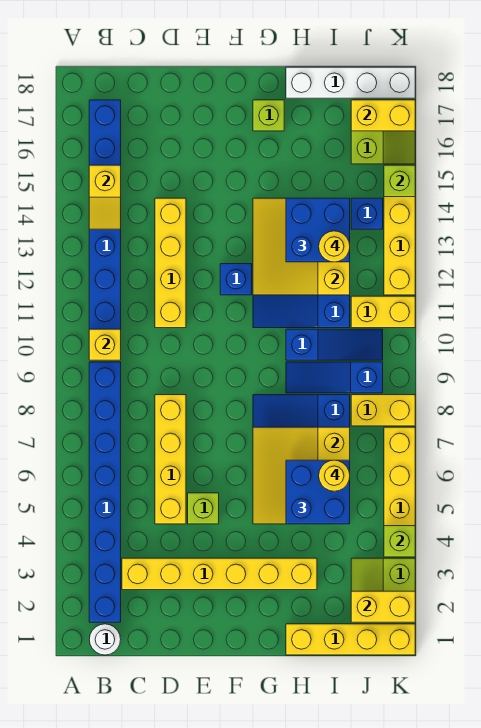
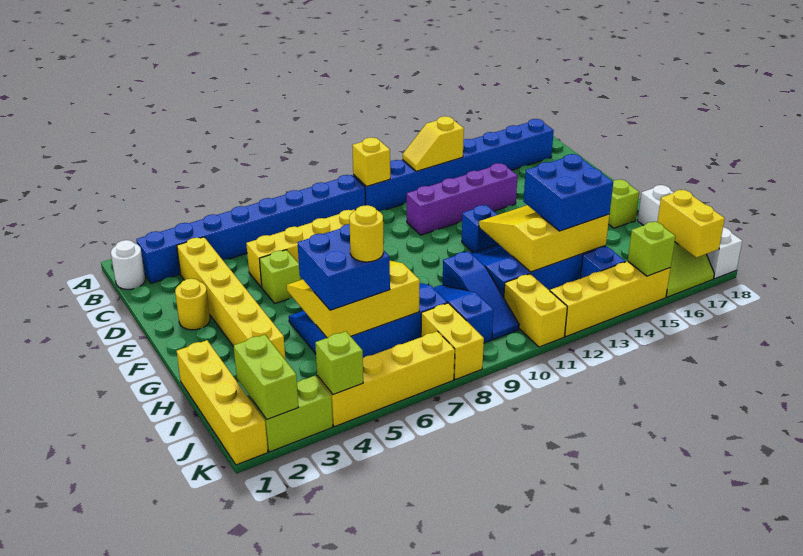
yellow 1x2 slope [89,165,121,229] -> yellow 1x2 slope moved to [403,116,464,171]
yellow 1x4 brick [155,198,186,328] -> purple 1x4 brick [407,163,518,235]
yellow 1x1 round brick [319,231,350,262] -> yellow 1x1 round brick moved to [175,279,210,330]
yellow 1x2 brick [351,591,415,622] -> lime 1x2 brick [233,335,299,419]

